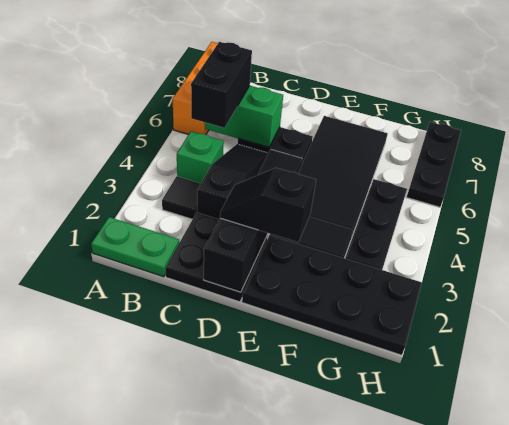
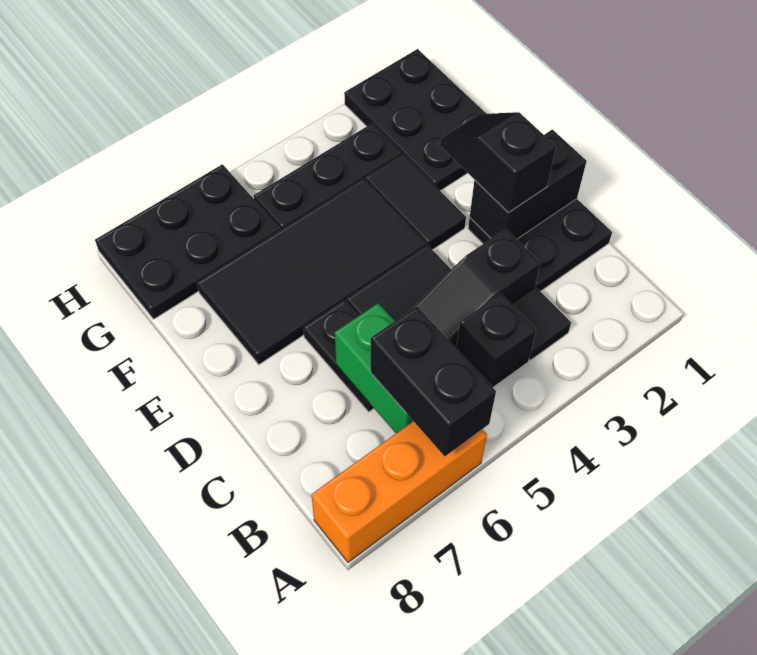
green 1x2 plate [91,217,179,277] -> none
green 1x1 brick [177,131,224,183] -> black 1x1 brick [456,294,536,387]
black 1x2 brick [191,42,252,128] -> black 1x2 brick turned to [371,307,496,456]
black 1x2 slope [220,168,316,242] -> black 1x2 slope turned to [440,112,556,213]
black 2x4 plate [242,235,422,355] -> black 2x3 plate [344,49,486,191]
black 1x3 plate [407,122,461,207] -> black 2x3 plate [95,164,280,319]

